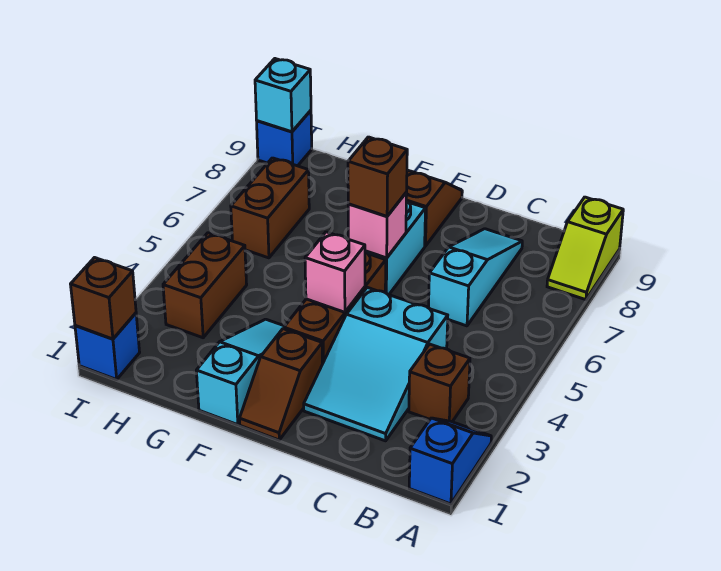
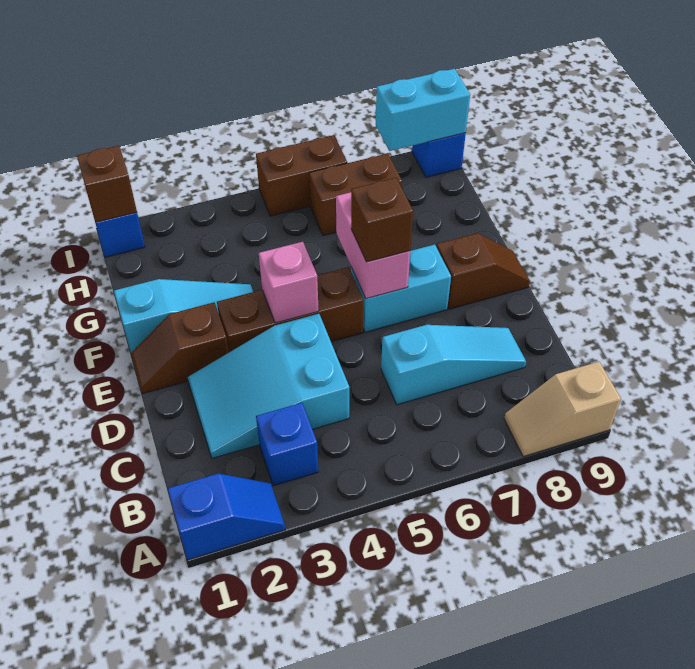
lime 1x2 slope [547,197,623,300] -> tan 1x2 slope [504,362,621,457]
brown 1x1 brick [409,344,470,422] -> blue 1x1 brick [256,403,318,486]
pink 1x1 brick [348,192,407,258] -> pink 1x2 brick [336,192,410,299]
brown 1x2 brick [163,233,247,338] -> brown 1x2 brick moved to [256,135,347,216]
cyan 1x1 brick [255,59,311,132] -> cyan 1x2 brick [376,69,470,151]

